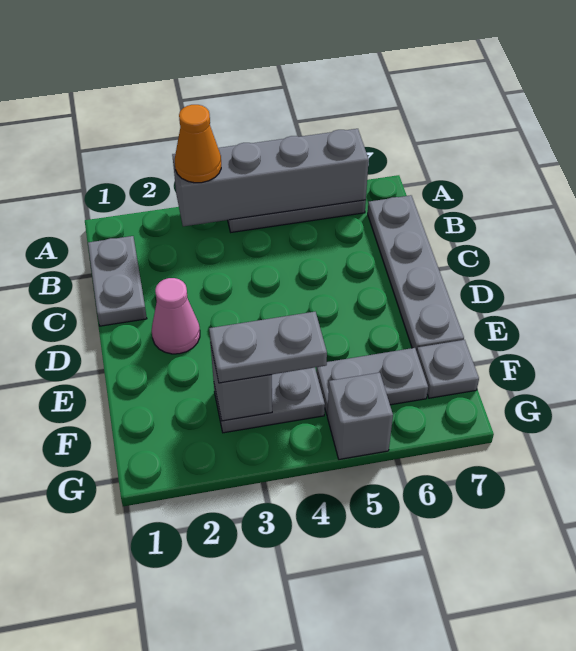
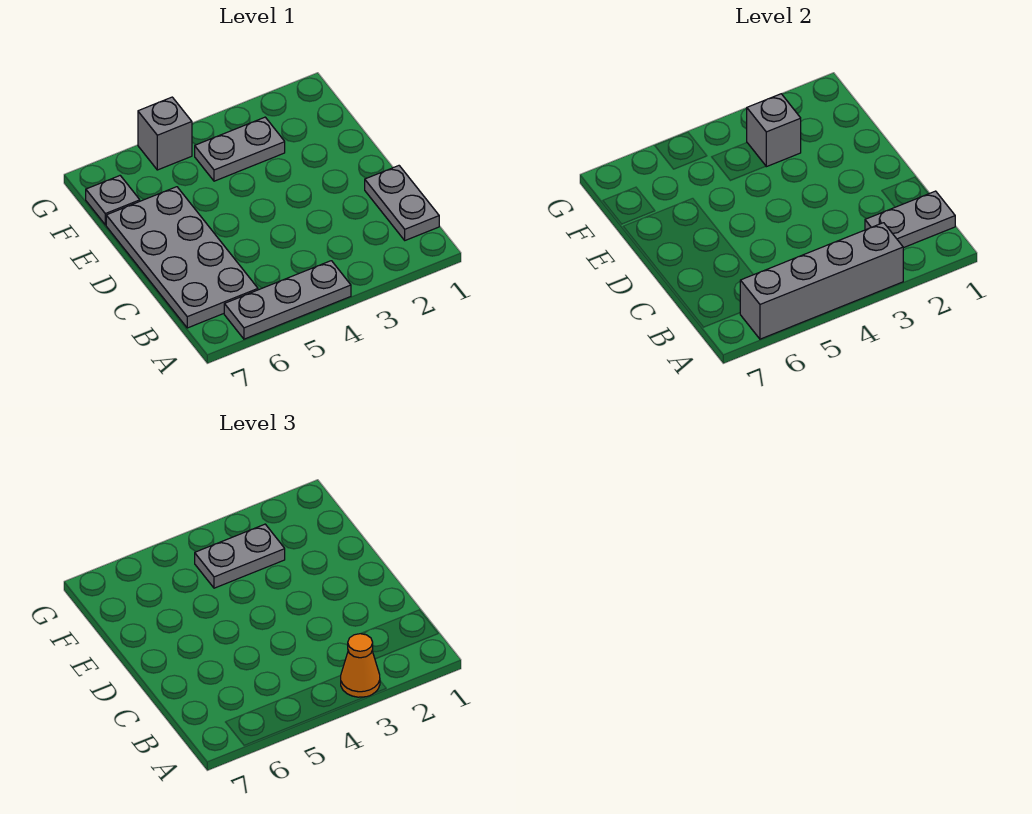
grey 1x4 plate [368,195,464,352] -> grey 2x4 plate [106,187,258,328]
pink 1x1 cone [152,278,200,354] -> none
grey 1x2 plate [316,348,428,415] -> grey 1x2 plate moved to [865,191,955,248]

